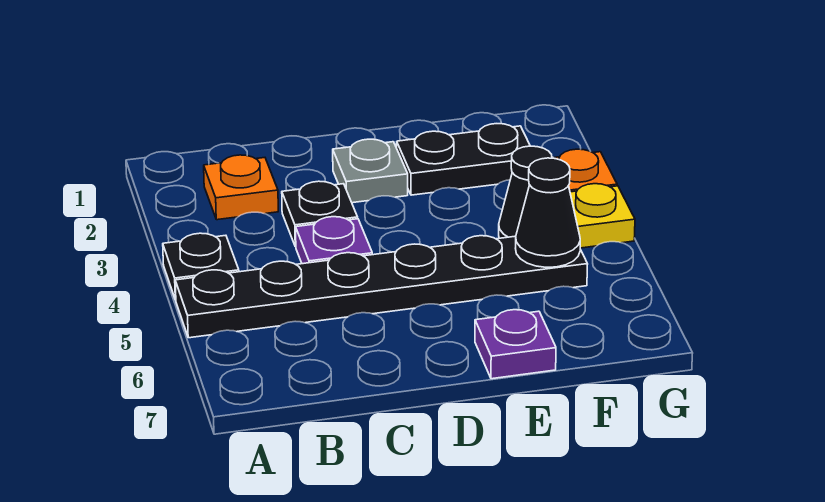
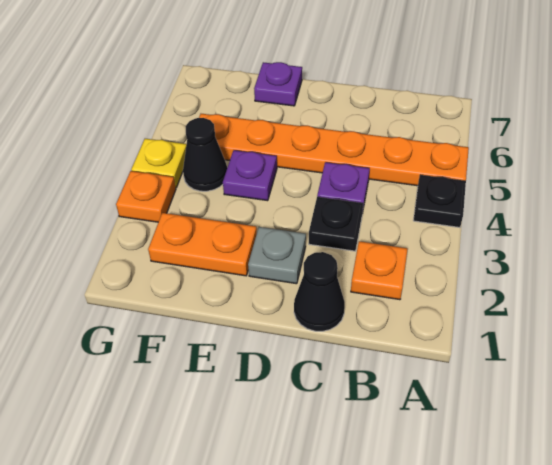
black 1x6 plate [175,236,588,338] -> orange 1x6 plate [199,114,469,186]
black 1x2 plate [397,124,530,195] -> orange 1x2 plate [148,213,257,276]
none -> purple 1x1 plate [223,150,277,201]
black 1x1 cone [516,158,580,267] -> black 1x1 cone moved to [294,252,345,331]

